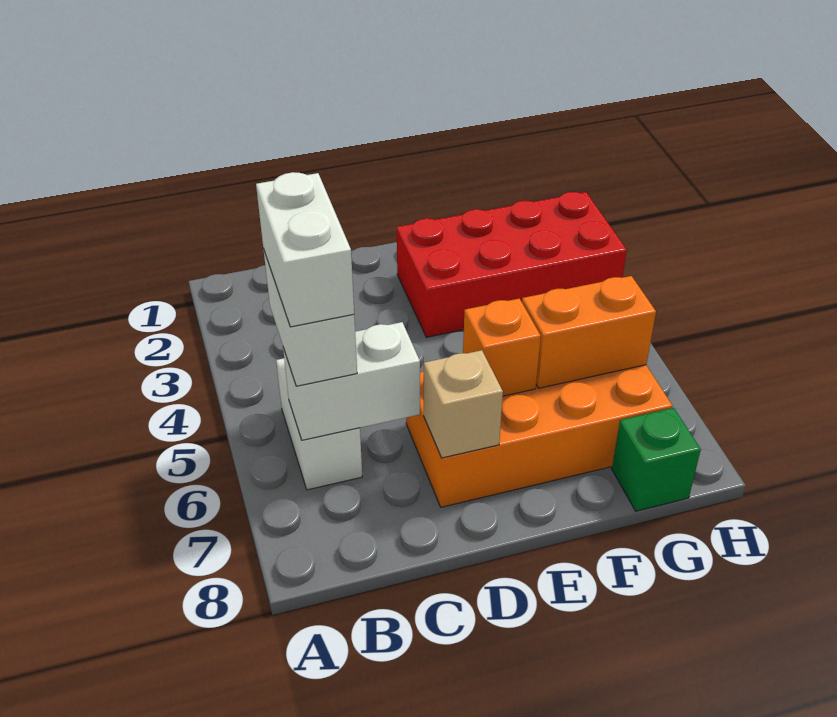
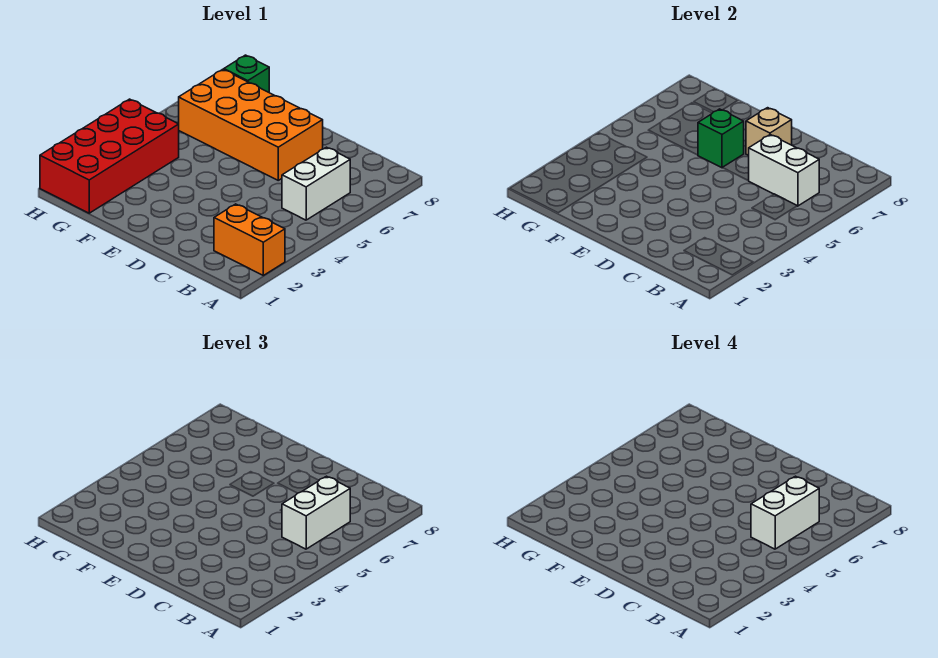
red 2x4 brick [397,192,627,337] -> red 2x4 brick turned to [40,99,179,213]
orange 1x1 brick [463,299,541,396] -> green 1x1 brick [698,109,744,168]
orange 1x2 brick [522,276,656,388] -> orange 1x2 brick moved to [214,204,285,275]

